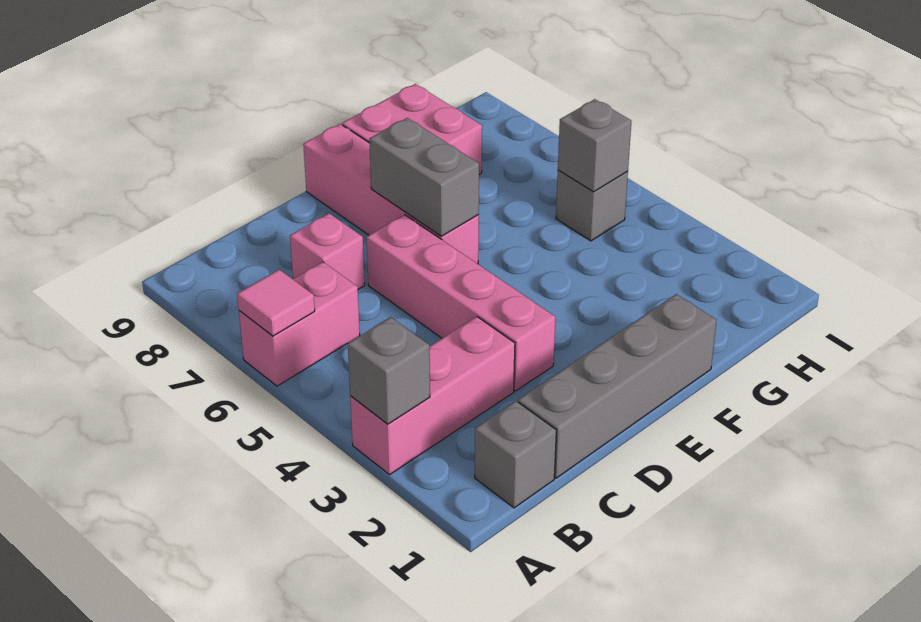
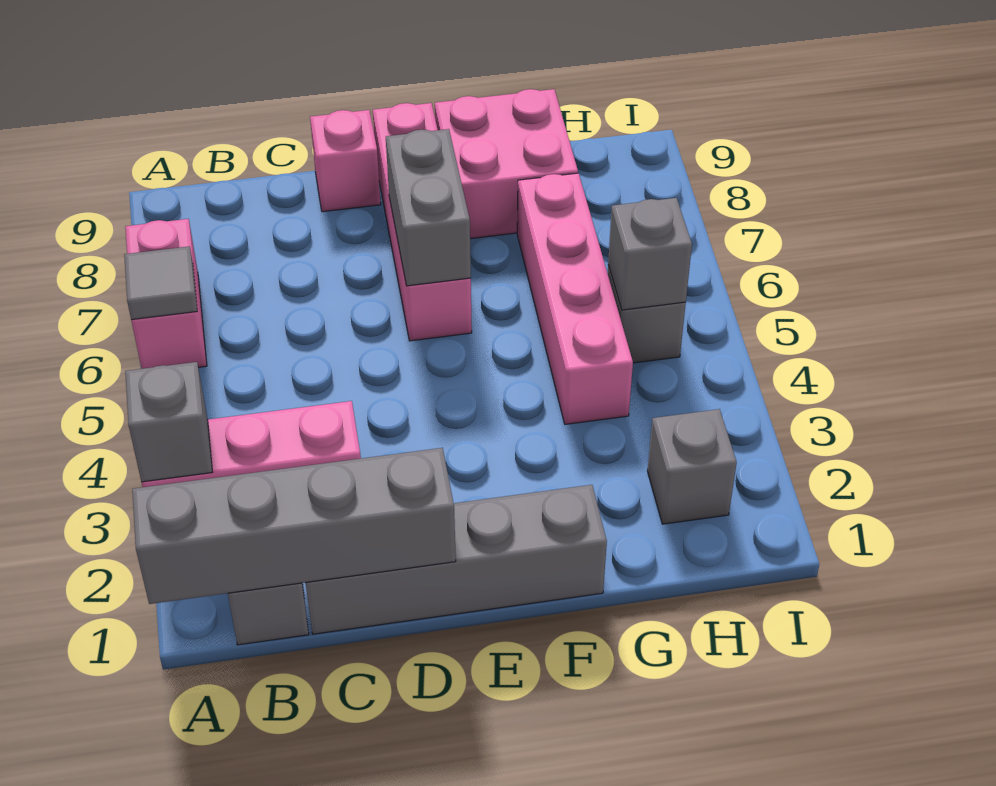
none -> grey 1x4 brick [132,448,456,604]
pink 1x2 brick [239,262,360,386] -> pink 1x2 brick turned to [125,219,207,369]
pink 1x1 tile [237,270,315,336] -> grey 1x1 tile [124,246,197,320]
pink 1x1 brick [290,213,365,289] -> pink 1x1 brick moved to [310,110,381,212]
pink 1x4 brick [366,215,555,391] -> pink 1x4 brick moved to [517,173,633,424]
none -> grey 1x1 brick [648,409,737,524]

